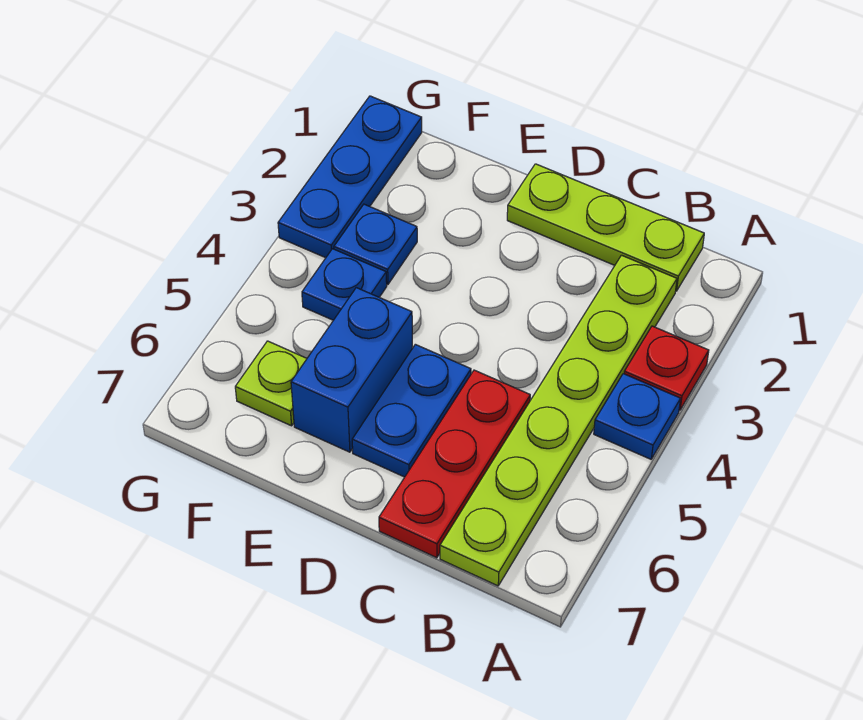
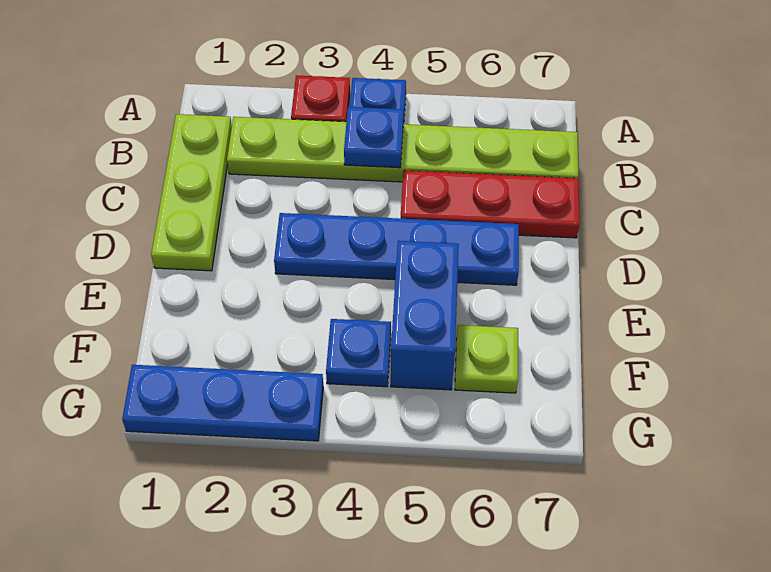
blue 1x2 plate [352,344,471,477] -> blue 1x4 plate [274,213,519,285]
blue 1x2 brick [291,288,412,452] -> blue 1x2 brick turned to [391,241,459,390]
blue 1x1 plate [334,204,417,284] -> blue 1x1 plate moved to [344,107,404,168]

